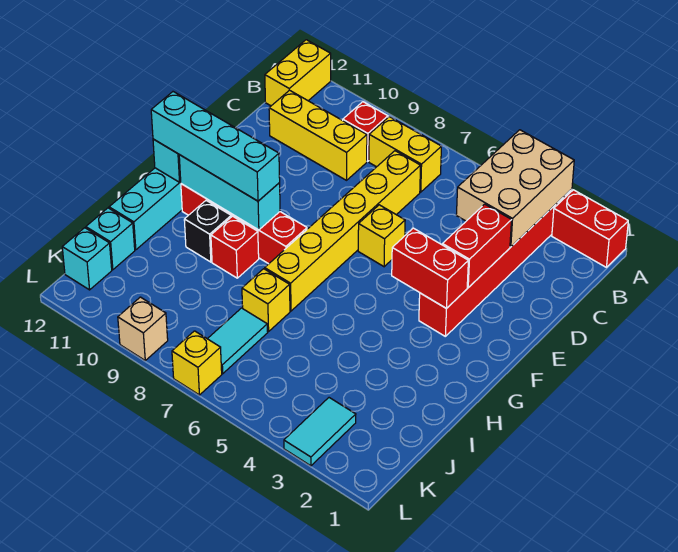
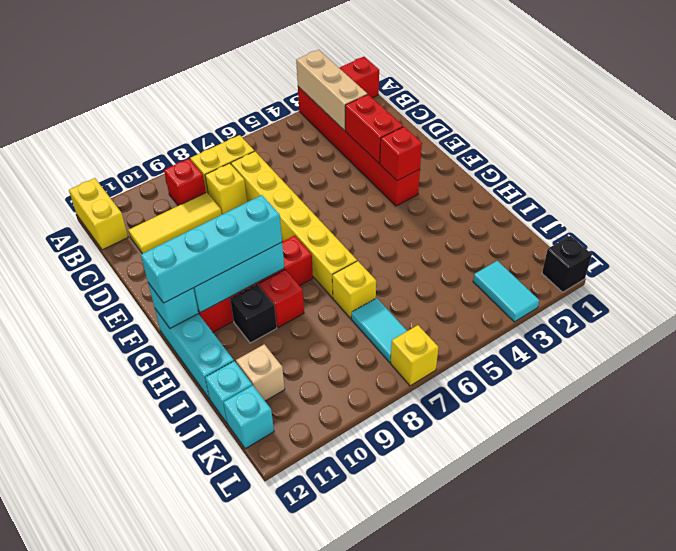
tan 2x3 brick [456,130,574,247] -> tan 1x3 brick [296,50,367,131]
yellow 1x3 brick [269,90,367,180] -> yellow 1x3 tile [128,192,222,254]
yellow 1x1 brick [358,205,405,267] -> yellow 1x1 brick moved to [205,163,247,214]
red 1x2 brick [392,228,468,309] -> red 1x1 brick [380,127,422,181]
none -> black 1x1 brick [542,236,592,292]
tan 1x1 brick [118,297,168,360] -> tan 1x1 brick moved to [236,344,285,401]

